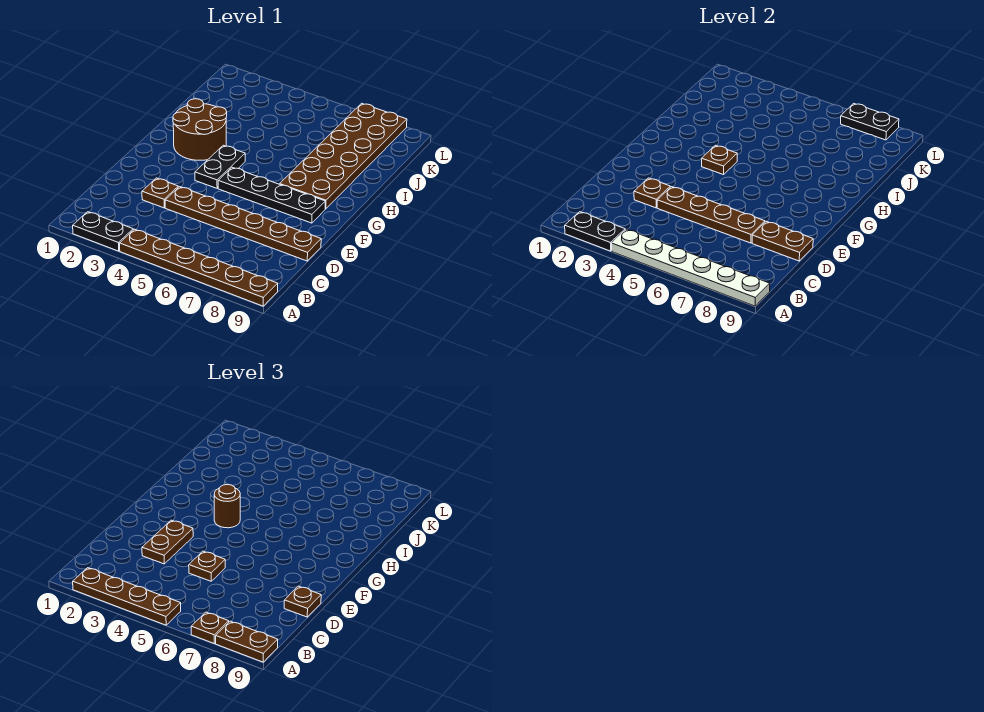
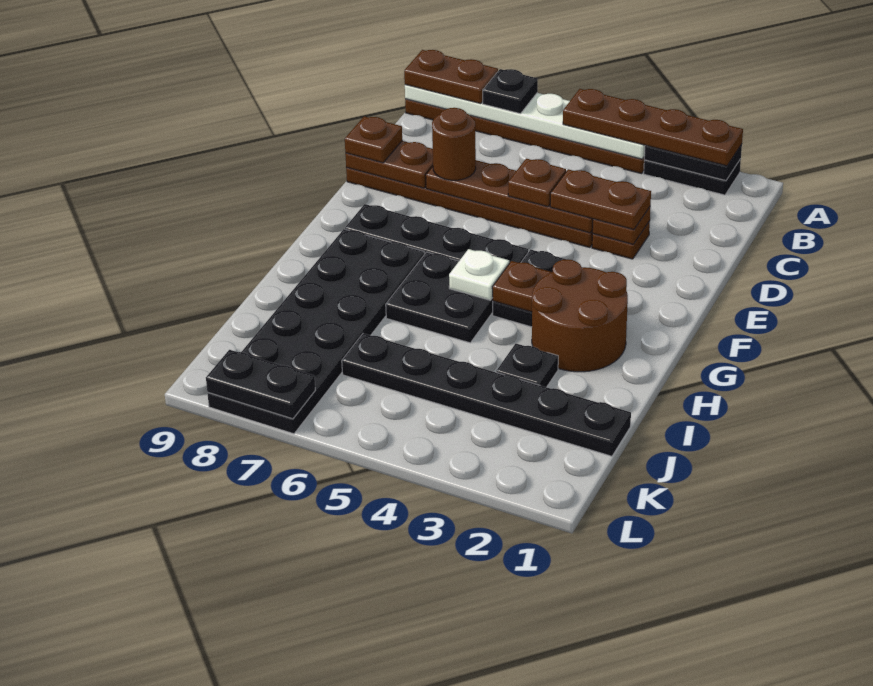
brown 1x1 plate [191,612,229,643] -> black 1x1 plate [483,69,538,114]
brown 1x2 plate [142,520,193,564] -> brown 1x2 plate turned to [550,169,651,230]
brown 1x1 round brick [214,484,240,528] -> brown 1x1 round brick moved to [432,108,476,180]
none -> black 2x2 plate [386,252,493,343]
none -> white 1x1 plate [449,249,509,300]
brown 2x6 plate [280,103,407,209] -> black 2x6 plate [207,229,425,434]
none -> black 1x1 plate [496,344,558,387]
none -> black 1x6 plate [342,333,631,456]

